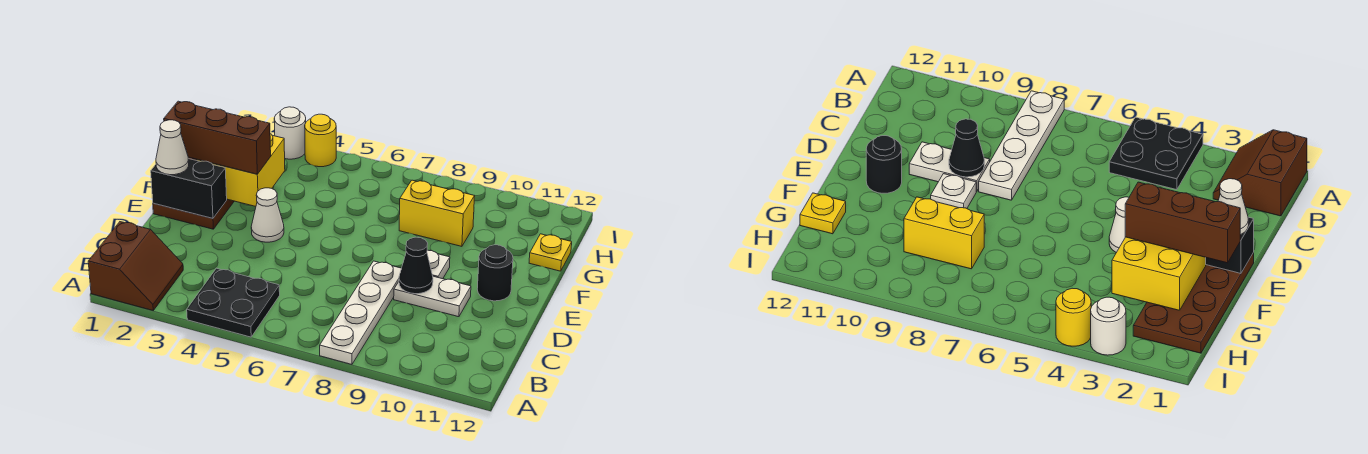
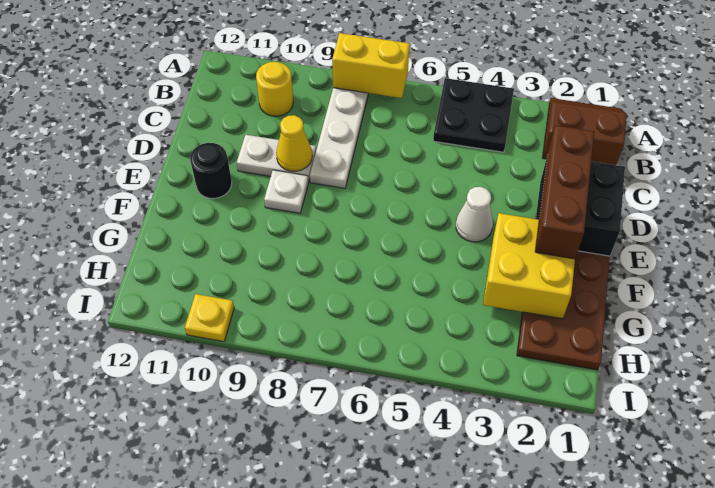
brown 2x2 slope [88,222,183,310] -> brown 2x2 slope turned to [542,98,627,165]
black 1x1 cone [399,237,433,294] -> yellow 1x1 cone [276,115,312,171]
black 1x2 brick [151,159,227,219] -> black 2x2 brick [536,158,625,256]
white 1x1 cone [156,120,189,175] -> none
brown 1x3 brick [164,101,271,174] -> brown 1x3 brick turned to [535,125,594,259]
yellow 1x2 brick [399,180,475,246] -> yellow 1x2 brick moved to [332,33,410,98]
yellow 1x1 plate [529,234,572,271] -> yellow 1x1 plate moved to [185,294,234,342]
white 1x1 round brick [274,107,306,159] -> none
yellow 1x1 round brick [305,114,336,167] -> yellow 1x1 round brick moved to [256,62,293,116]

